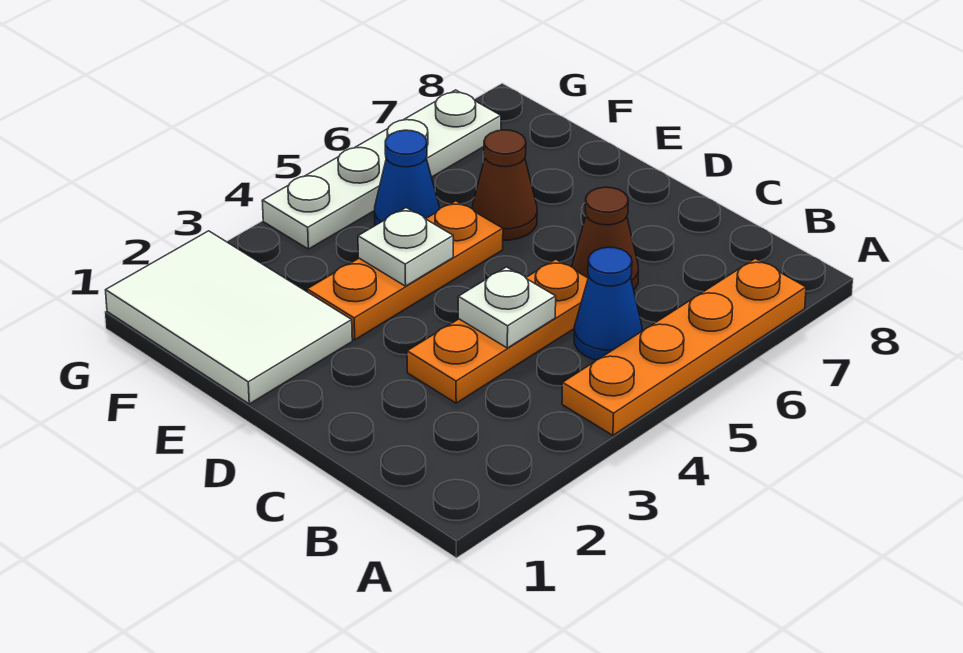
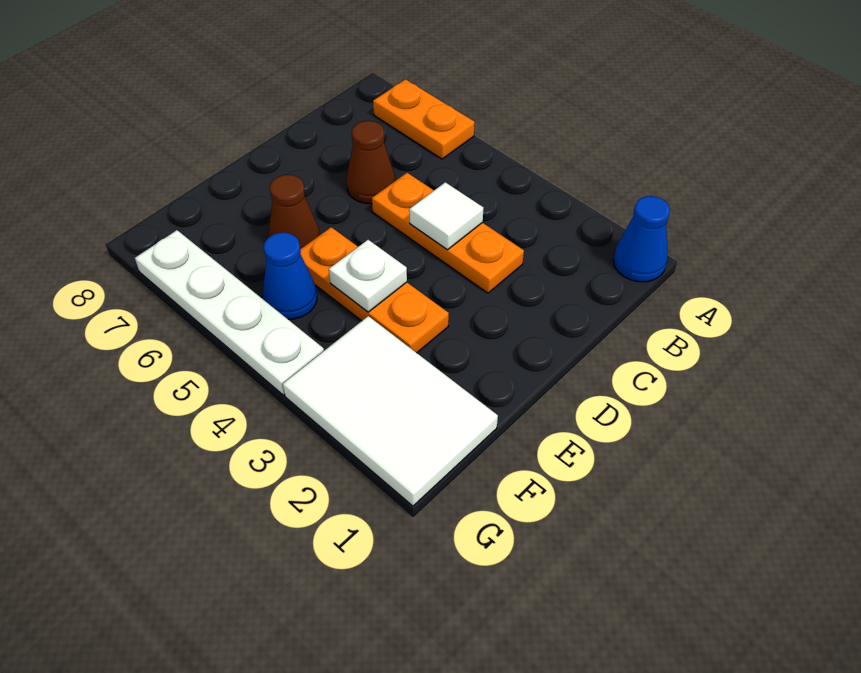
orange 1x4 plate [562,259,806,435] -> orange 1x2 plate [373,79,475,159]
blue 1x1 cone [574,247,642,360] -> blue 1x1 cone moved to [613,196,670,282]
white 1x1 plate [458,267,556,348] -> white 1x1 tile [409,182,483,250]
white 2x3 tile [106,231,352,404] -> white 2x3 tile turned to [283,316,498,506]

